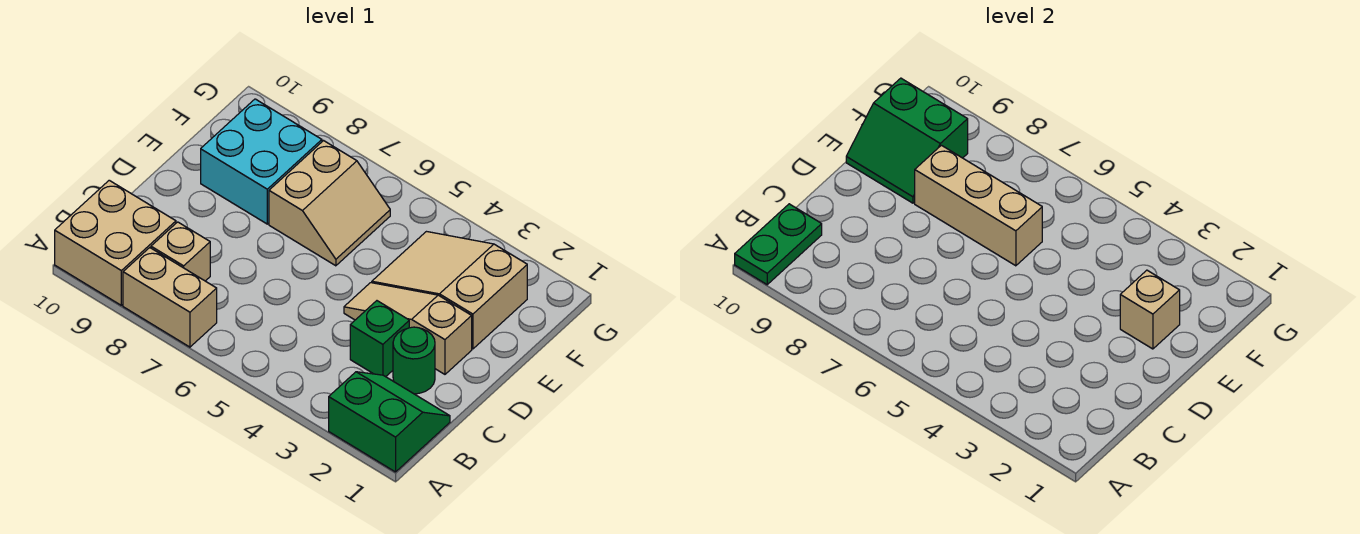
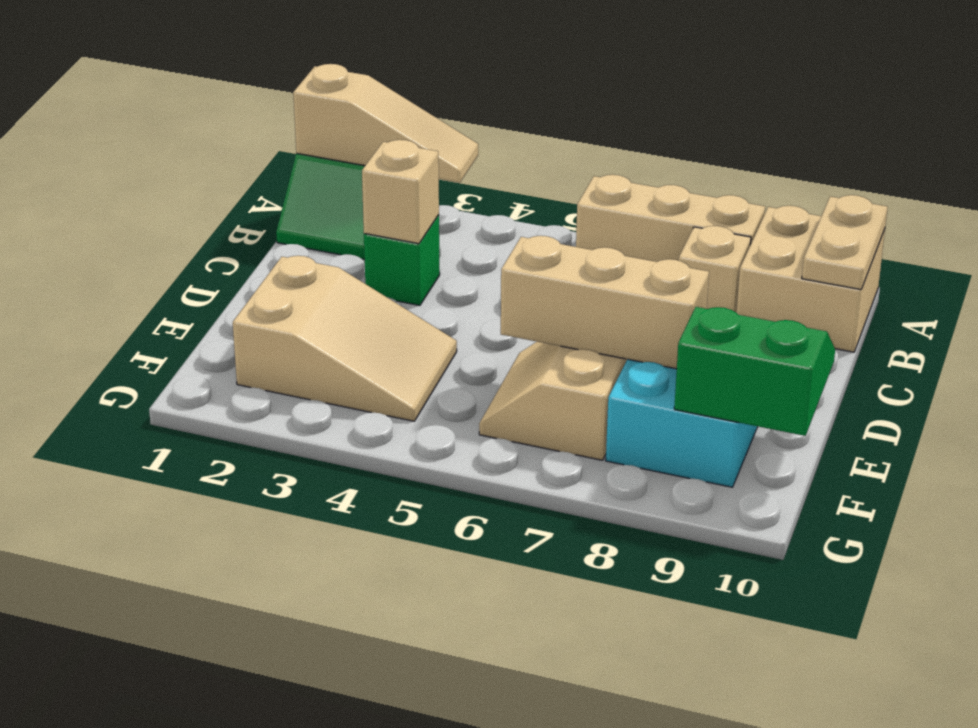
tan 1x2 brick [123,248,217,347] -> tan 1x3 brick [576,175,765,262]
green 1x2 plate [735,204,822,285] -> tan 1x2 plate [802,195,888,290]
green 1x1 round brick [393,327,435,394] -> none
tan 1x3 slope [344,283,472,374] -> tan 1x3 slope moved to [293,64,478,183]
tan 1x1 brick [1120,270,1180,349] -> tan 1x1 brick moved to [362,140,439,244]

